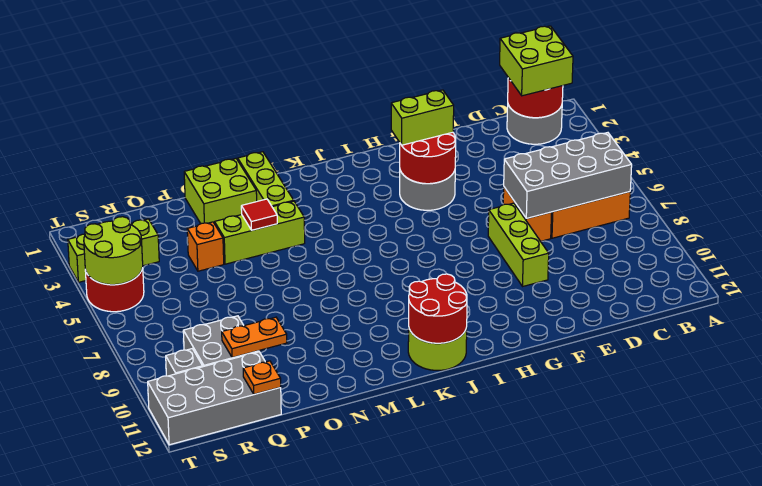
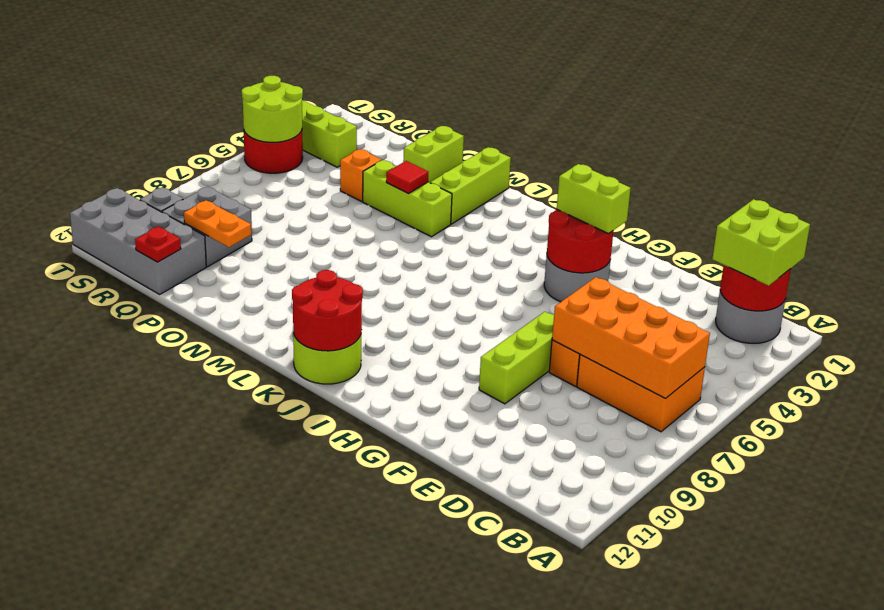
grey 2x4 brick [504,133,632,218] -> orange 2x4 brick [552,277,710,399]
lime 2x2 brick [184,159,257,224] -> lime 1x2 brick [403,126,464,183]
orange 1x1 plate [243,361,281,394] -> red 1x1 plate [135,227,181,262]

